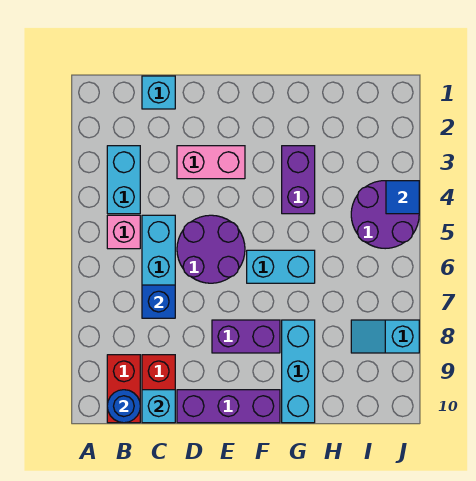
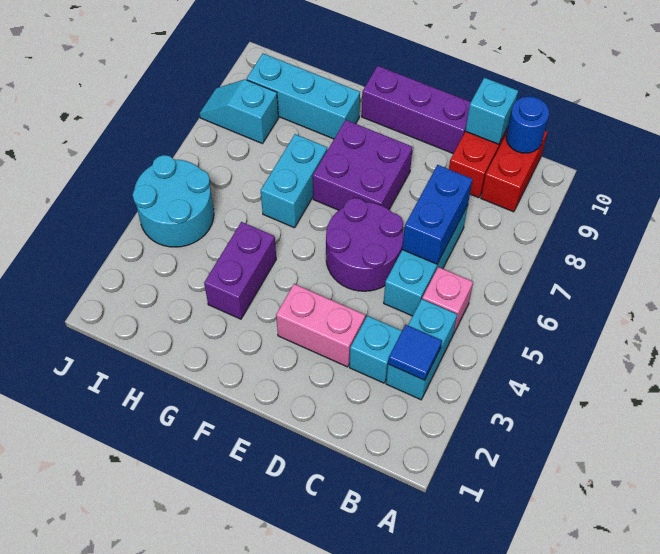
cyan 1x1 brick [142,76,175,109] -> cyan 1x1 brick moved to [350,316,402,383]
blue 1x1 brick [142,285,175,318] -> blue 1x2 brick [402,165,473,264]
purple 1x2 brick [212,320,280,353] -> purple 2x2 brick [313,120,413,210]
cyan 1x2 brick [247,250,315,283] -> cyan 1x2 brick turned to [261,134,327,228]
cyan 1x3 brick [282,320,315,423] -> cyan 1x3 brick turned to [247,54,360,139]
purple 2x2 round brick [351,181,419,249] -> cyan 2x2 round brick [133,155,214,247]
cyan 1x2 slope [351,320,419,353] -> cyan 1x2 slope turned to [199,80,279,144]
blue 1x1 tile [386,181,419,214] -> blue 1x1 tile moved to [388,325,442,380]

